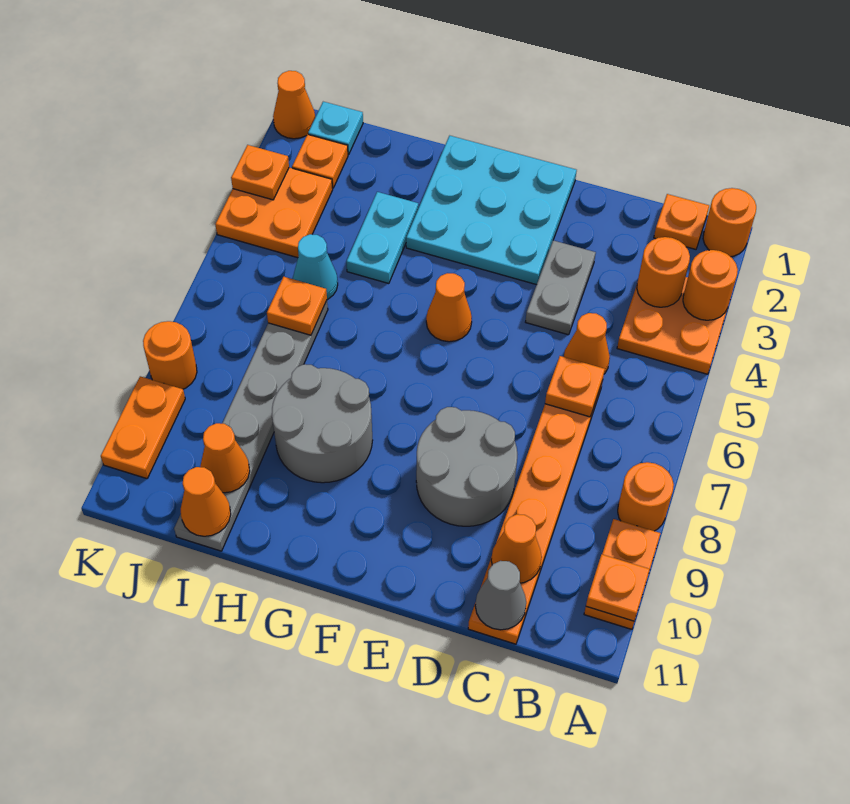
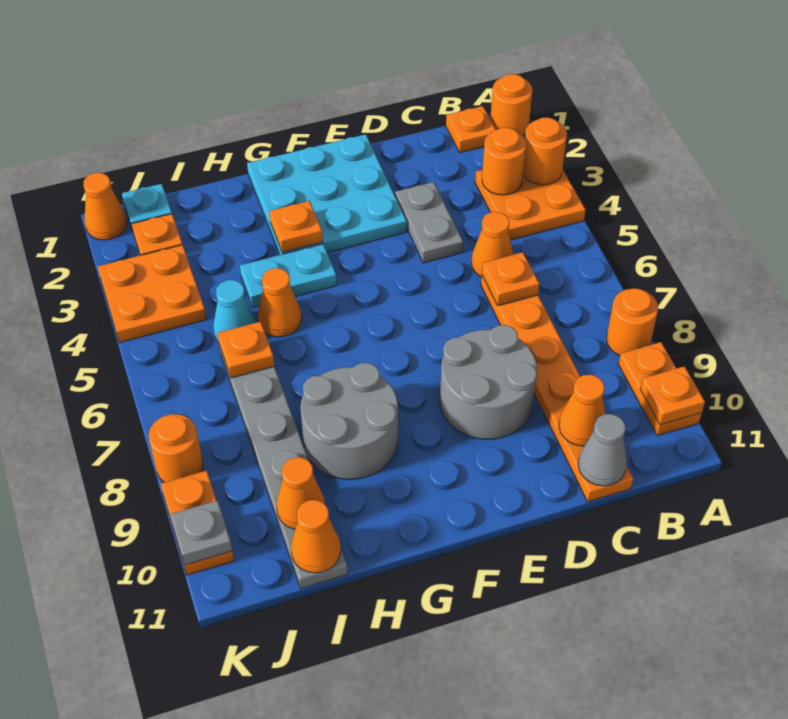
orange 1x1 cone [426,273,472,342] -> orange 1x1 cone moved to [258,268,302,337]
cyan 1x2 plate [346,192,418,284] -> cyan 1x2 plate turned to [240,244,337,308]
orange 1x1 plate [231,145,289,200] -> orange 1x1 plate moved to [269,201,323,252]
none -> grey 1x1 plate [170,500,232,565]

